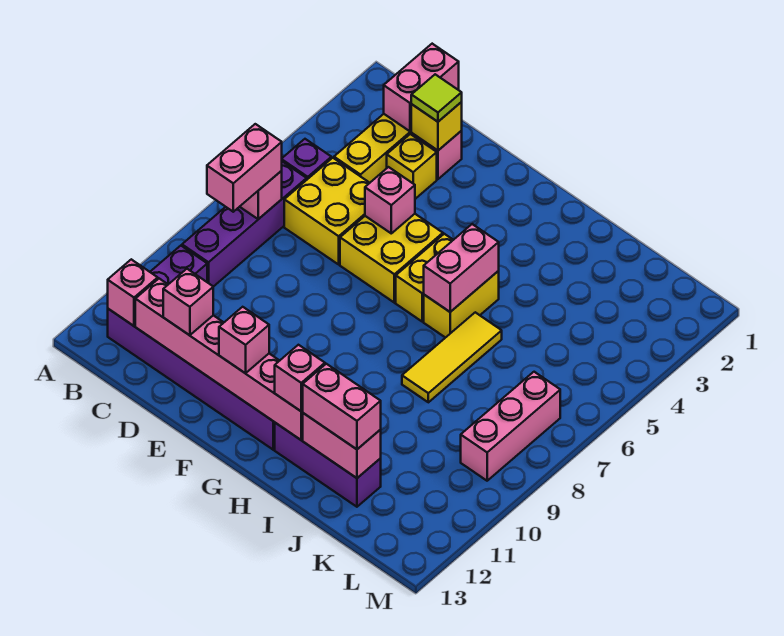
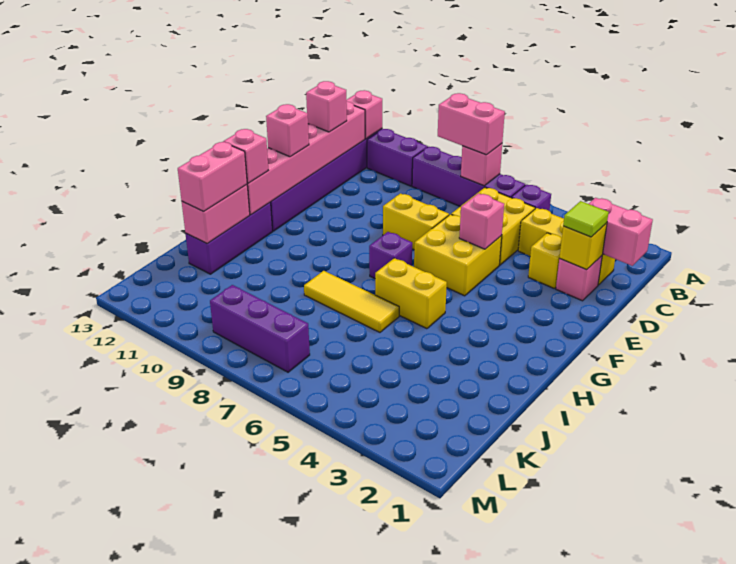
yellow 1x2 brick [396,234,453,322] -> yellow 1x2 brick moved to [383,193,449,250]
none -> purple 1x1 brick [369,232,413,279]
pink 1x2 brick [424,224,499,312] -> none
pink 1x3 brick [461,372,560,481] -> purple 1x3 brick [210,285,310,372]

